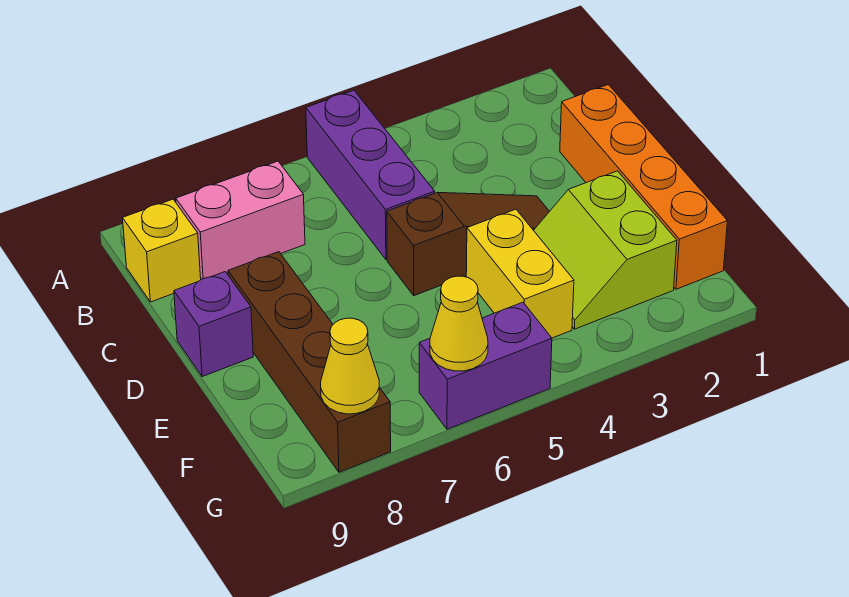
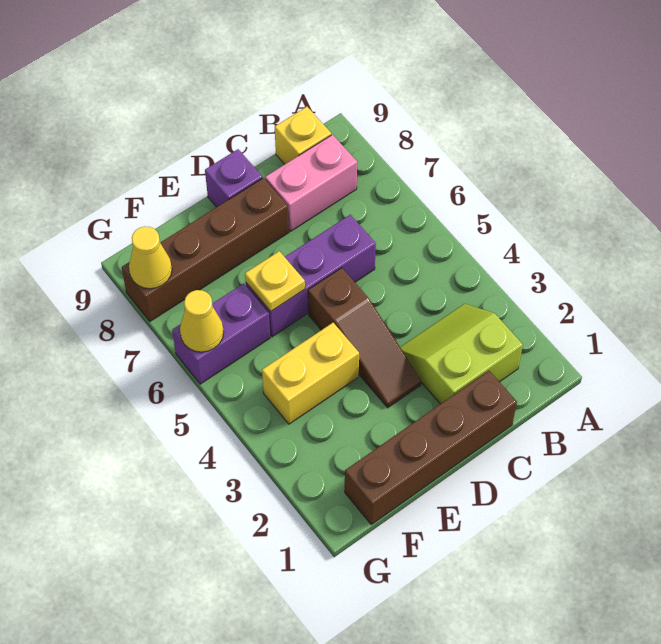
purple 1x3 brick [306,90,435,260] -> purple 1x3 brick moved to [246,215,376,337]
pink 1x2 brick [176,161,305,280] -> pink 1x2 brick turned to [265,135,357,231]
orange 1x4 brick [560,85,727,289] -> brown 1x4 brick [345,371,517,524]
lime 2x2 slope [534,171,677,329] -> lime 2x2 slope moved to [400,304,523,404]
none -> yellow 1x1 plate [245,251,305,311]
purple 1x2 brick [419,302,552,429] -> purple 1x2 brick turned to [172,283,270,384]

